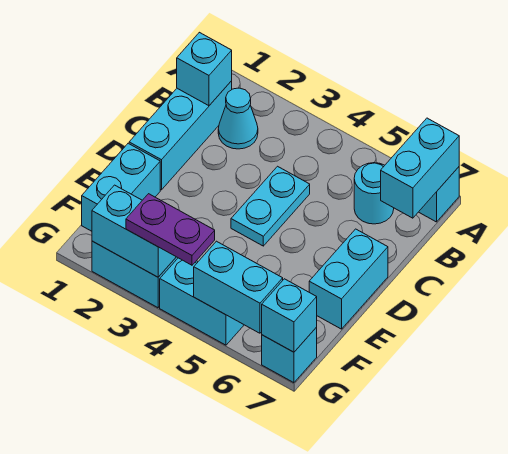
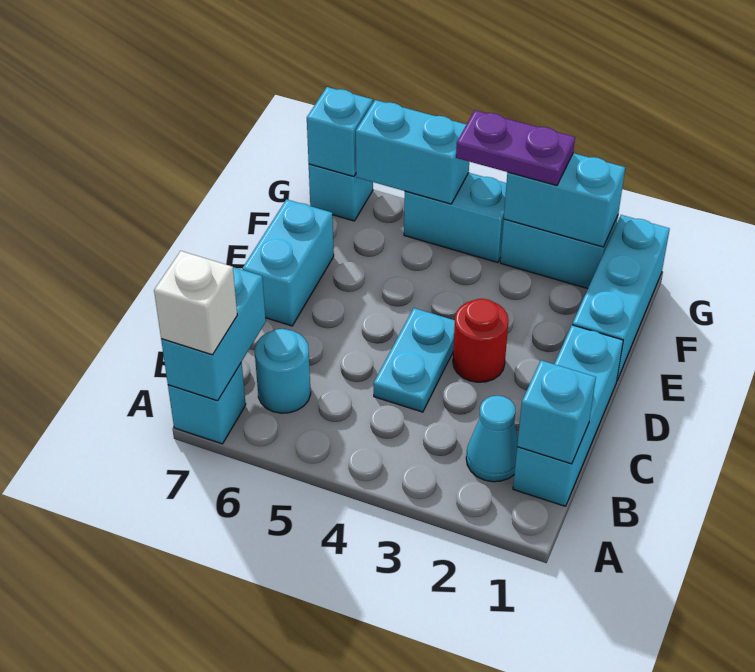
none -> white 1x1 brick [154,251,237,355]
none -> red 1x1 round brick [453,299,509,382]
cyan 1x2 brick [82,143,160,231] -> cyan 1x3 brick [572,215,670,380]

